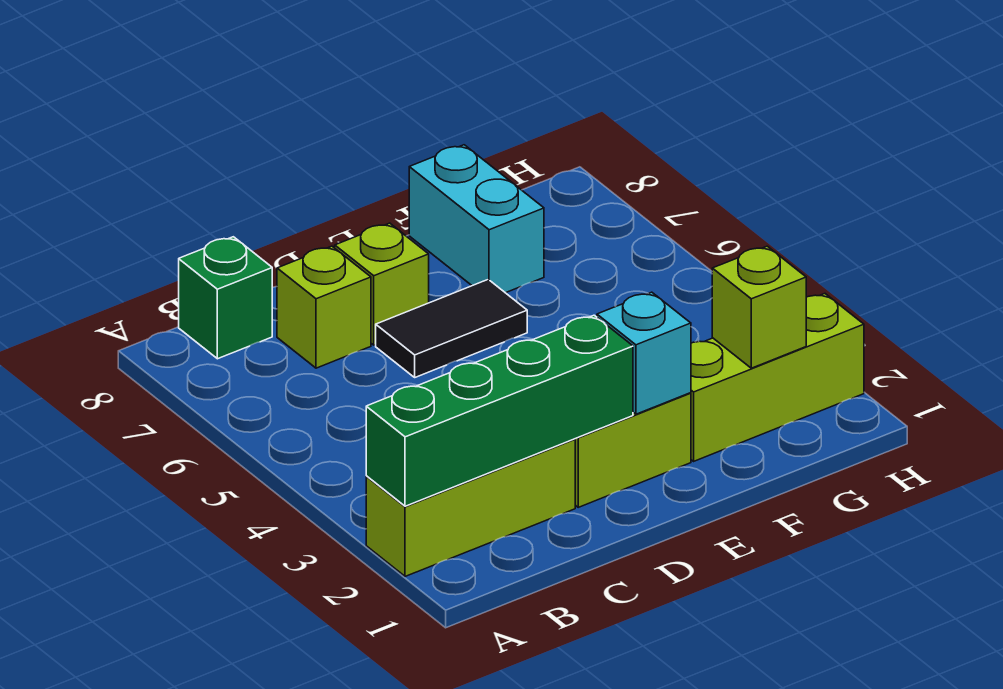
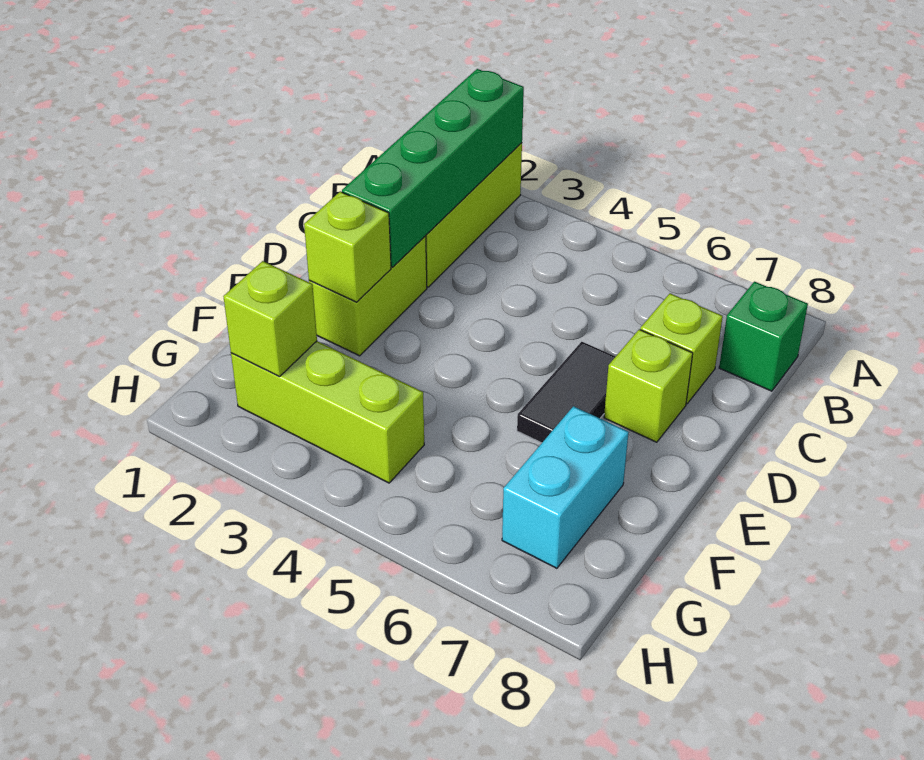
cyan 1x1 brick [597,292,691,414] -> lime 1x1 brick [304,192,391,302]
lime 1x3 brick [691,294,864,461] -> lime 1x3 brick turned to [231,341,424,483]
cyan 1x2 brick [409,145,544,293] -> cyan 1x2 brick turned to [502,406,629,568]

